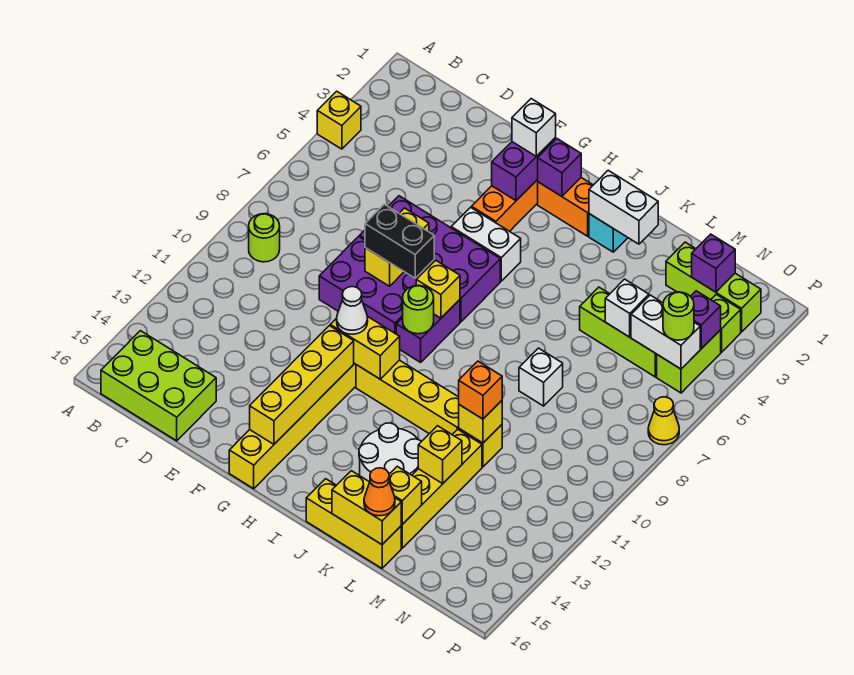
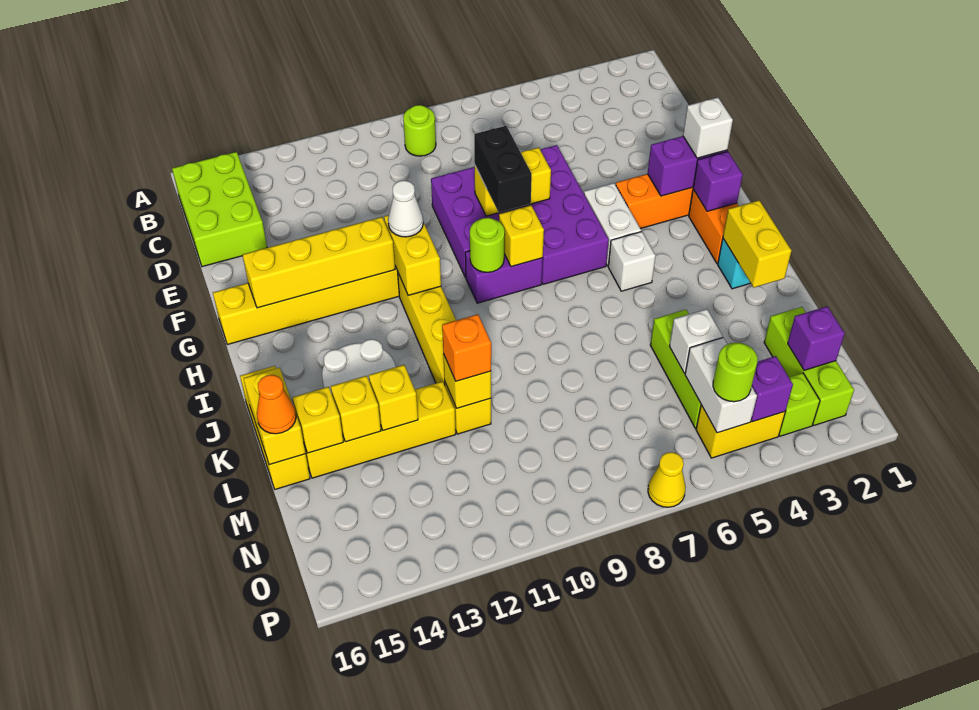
yellow 1x1 brick [317,91,361,149] -> yellow 1x1 brick moved to [331,376,381,442]
white 1x2 brick [589,170,658,244] -> yellow 1x2 brick [723,200,791,287]
white 1x1 brick [519,348,563,406] -> white 1x1 brick moved to [608,232,656,291]
lime 1x2 brick [657,330,721,393] -> yellow 1x2 brick [696,405,785,458]

